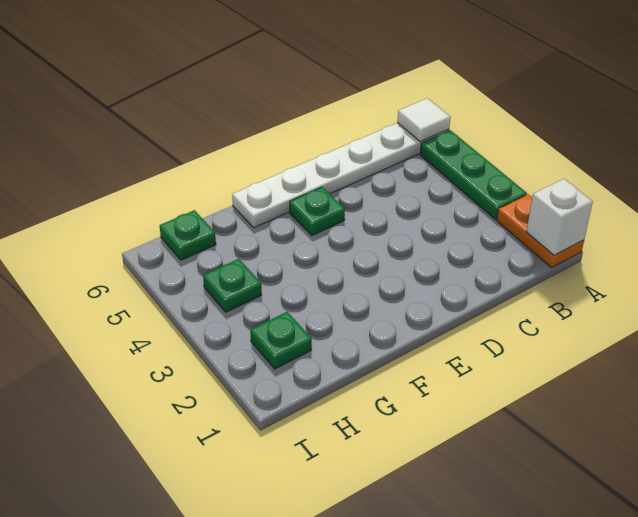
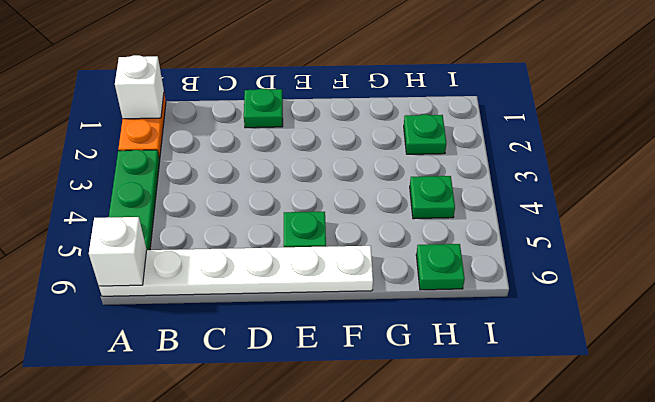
white 1x1 tile [397,98,451,142] -> white 1x1 brick [89,217,147,286]
none -> green 1x1 plate [244,89,283,128]

